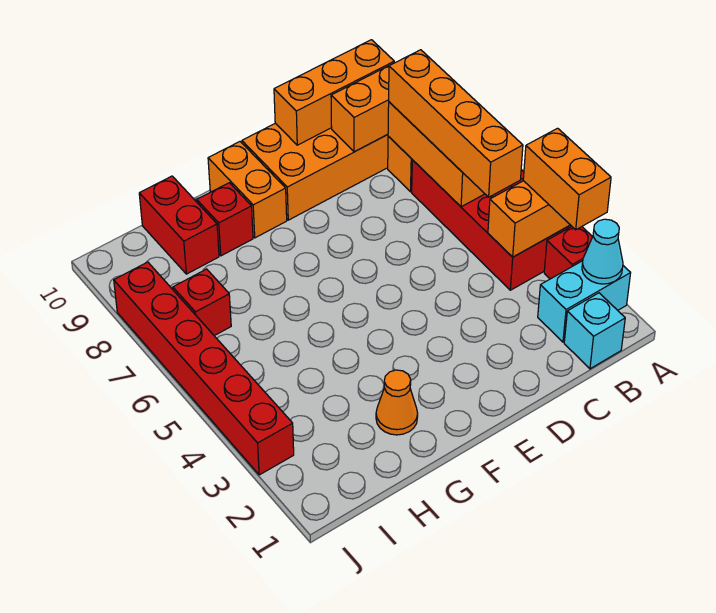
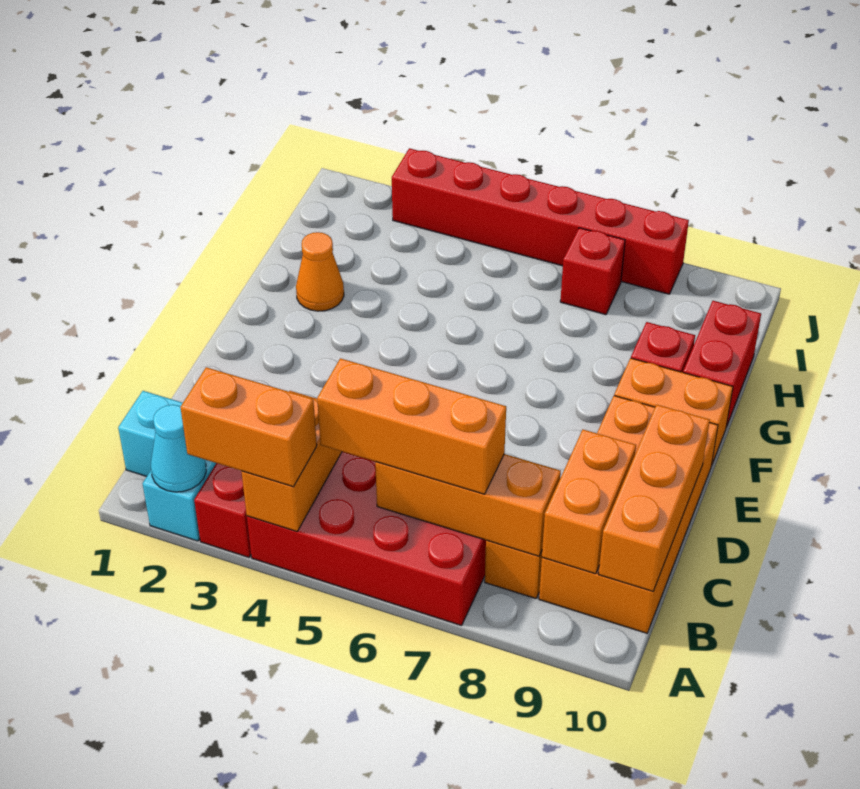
orange 1x4 brick [389,50,523,197] -> orange 1x3 brick [317,358,506,494]
red 1x2 brick [139,176,219,274] -> red 1x2 brick turned to [683,301,761,427]

